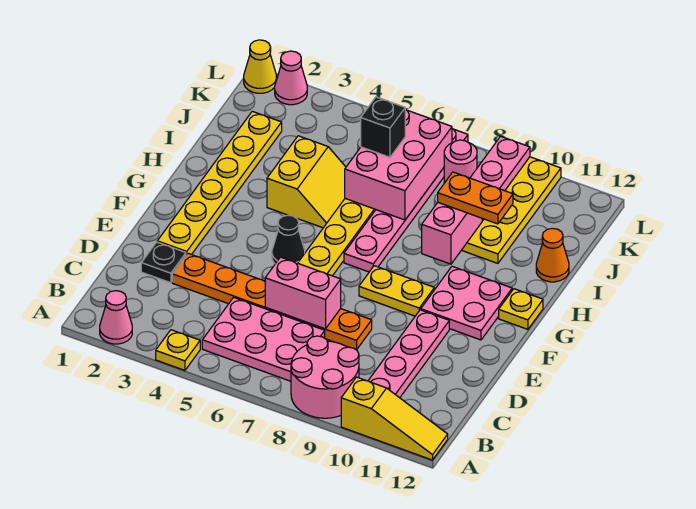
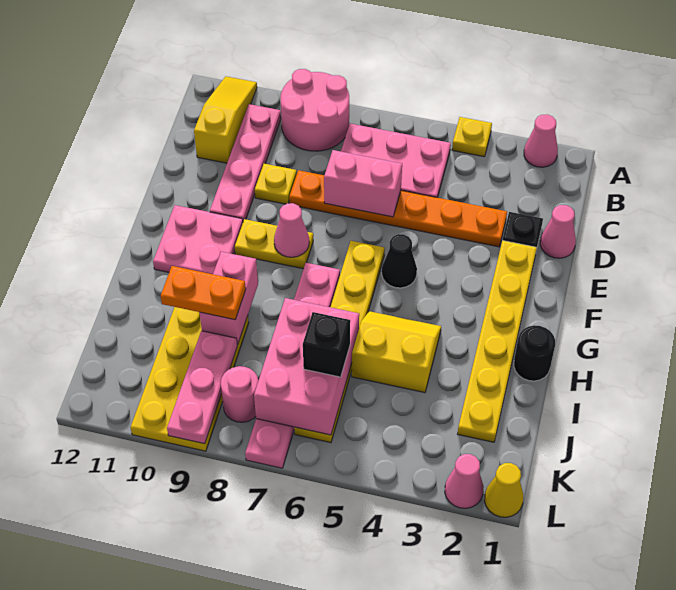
yellow 1x3 slope [341,377,448,460] -> yellow 1x3 slope turned to [194,76,257,163]
none -> pink 1x1 cone [540,205,576,258]
none -> pink 1x1 cone [274,203,309,257]
yellow 1x1 plate [499,289,543,329] -> yellow 1x1 plate moved to [255,164,297,204]
none -> black 1x1 round brick [514,325,555,381]
yellow 2x2 slope [267,136,346,228] -> yellow 2x2 slope turned to [352,311,441,393]
orange 1x1 cone [536,228,569,282] -> none

